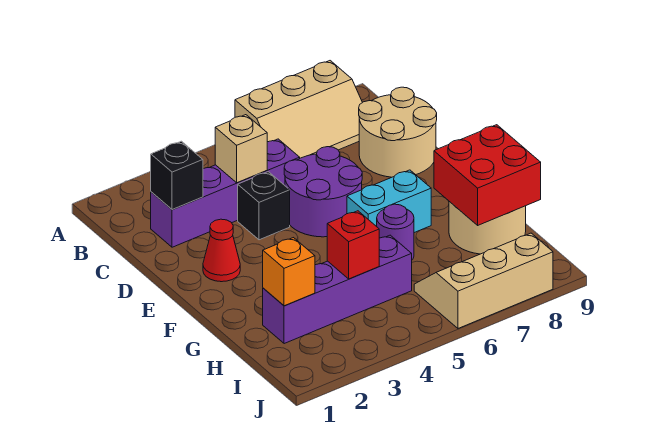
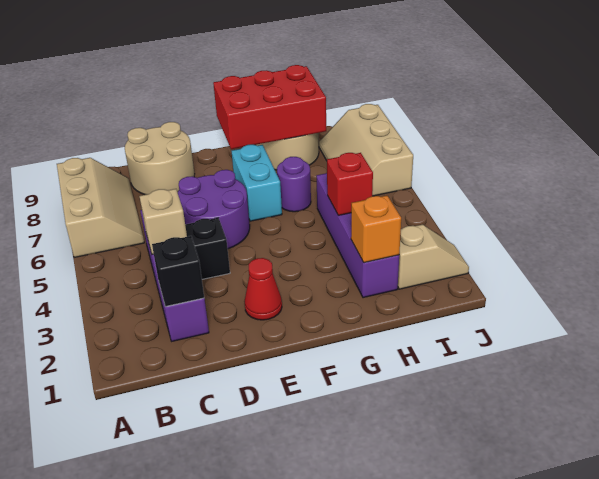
red 2x2 brick [434,125,541,225] -> red 2x3 brick [213,65,326,149]
none -> tan 1x2 slope [398,225,469,289]

